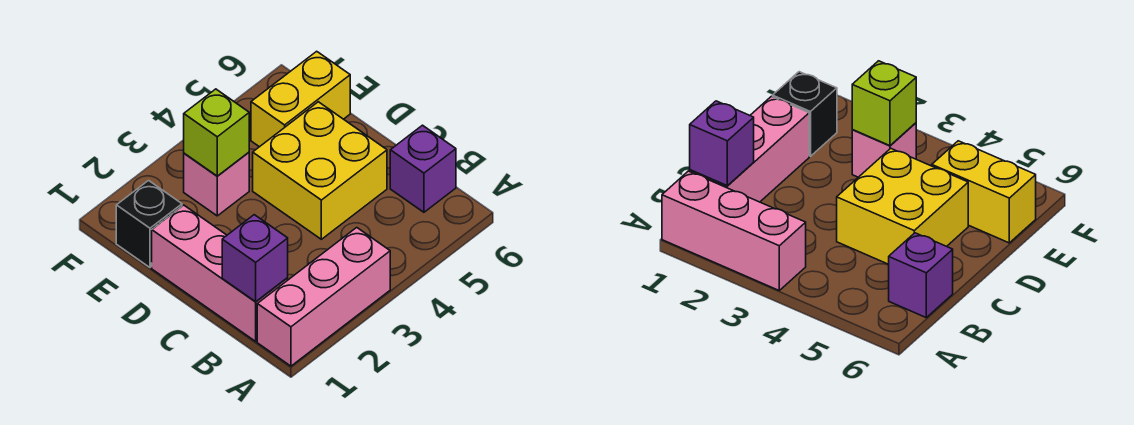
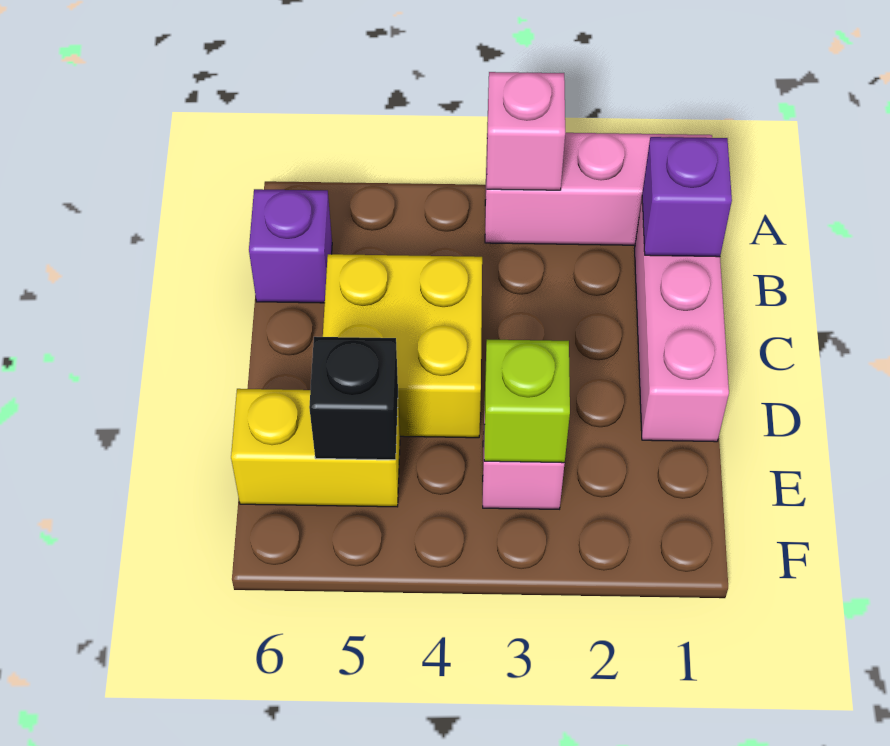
none -> pink 1x1 brick [487,72,565,190]
black 1x1 brick [116,181,182,267] -> black 1x1 brick moved to [309,337,398,460]

